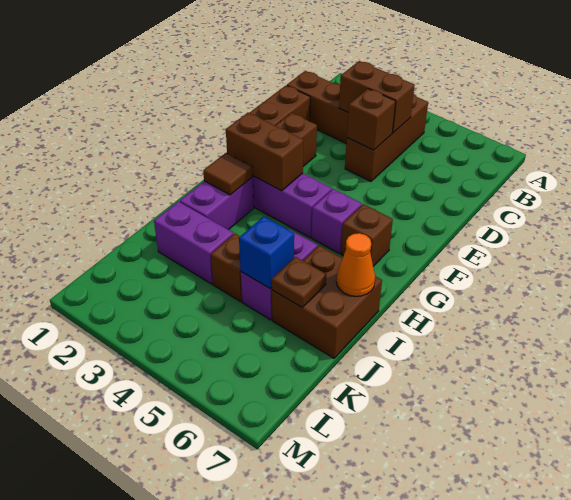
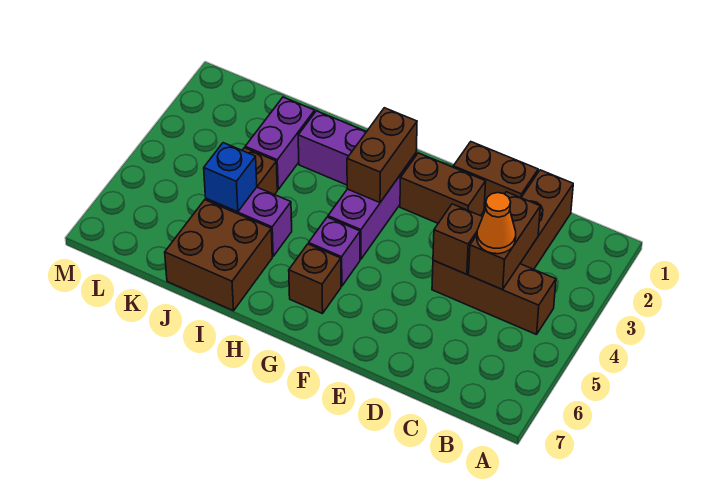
brown 1x1 tile [203,153,253,195] -> none
orange 1x1 cone [336,233,375,296] -> orange 1x1 cone moved to [477,193,516,254]
brown 1x1 plate [272,257,326,307] -> none

